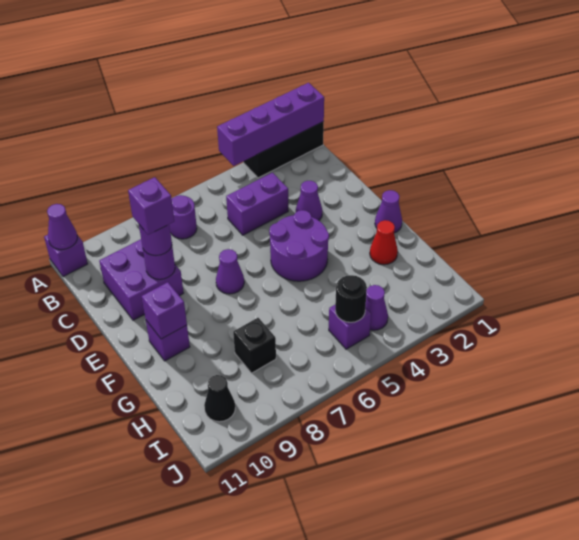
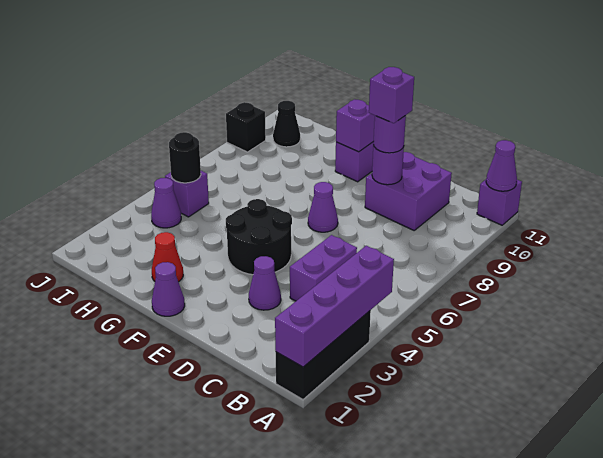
purple 1x1 round brick [169,195,197,239] -> none
purple 2x2 round brick [269,210,329,281] -> black 2x2 round brick [226,199,292,275]
black 1x1 brick [233,318,276,373] -> black 1x1 brick moved to [226,102,266,152]

